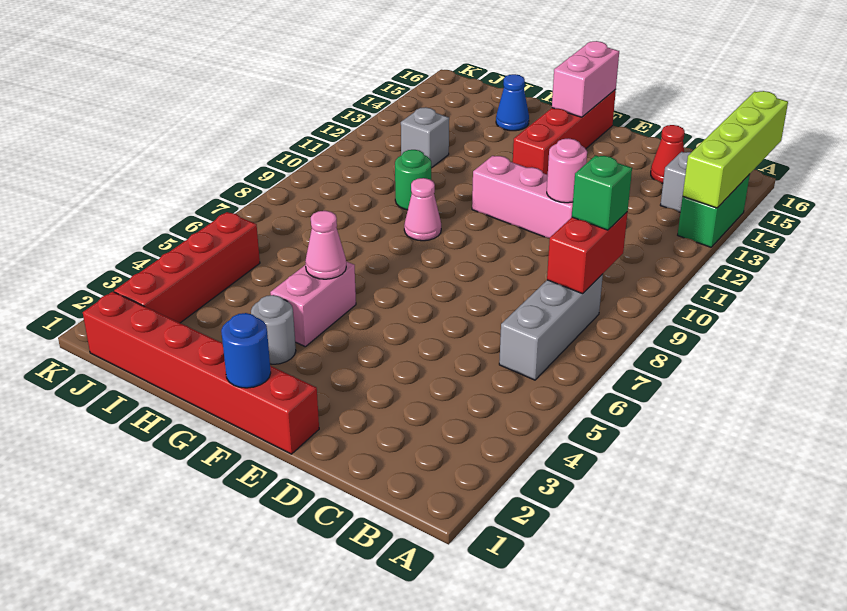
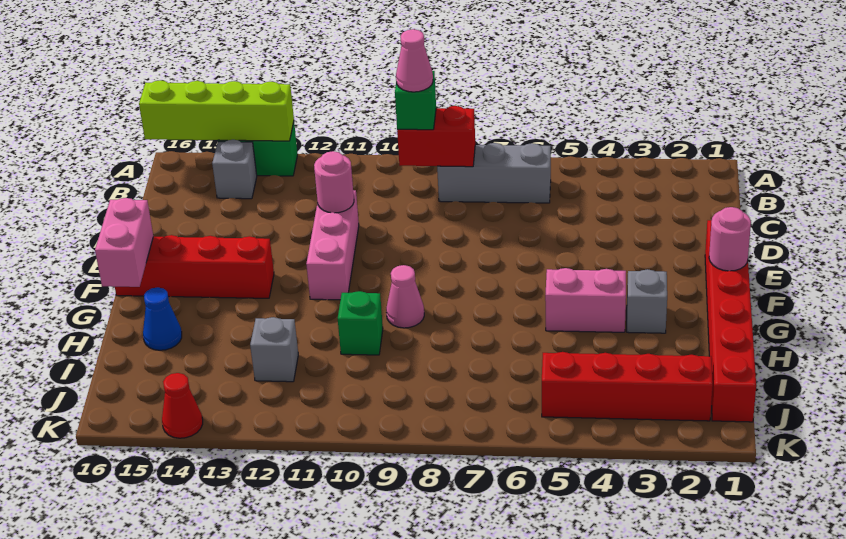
red 1x1 cone [651,125,685,183] -> red 1x1 cone moved to [162,373,203,438]
blue 1x1 round brick [221,313,271,388] -> pink 1x1 round brick [709,207,751,271]
pink 1x2 brick [552,41,619,117] -> pink 1x2 brick turned to [95,198,153,287]
grey 1x1 round brick [251,295,296,364] -> grey 1x1 brick [627,269,667,333]
pink 1x1 cone [305,211,346,279] -> pink 1x1 cone moved to [396,29,433,92]
green 1x1 round brick [395,150,431,210] -> green 1x1 brick [338,291,383,355]

